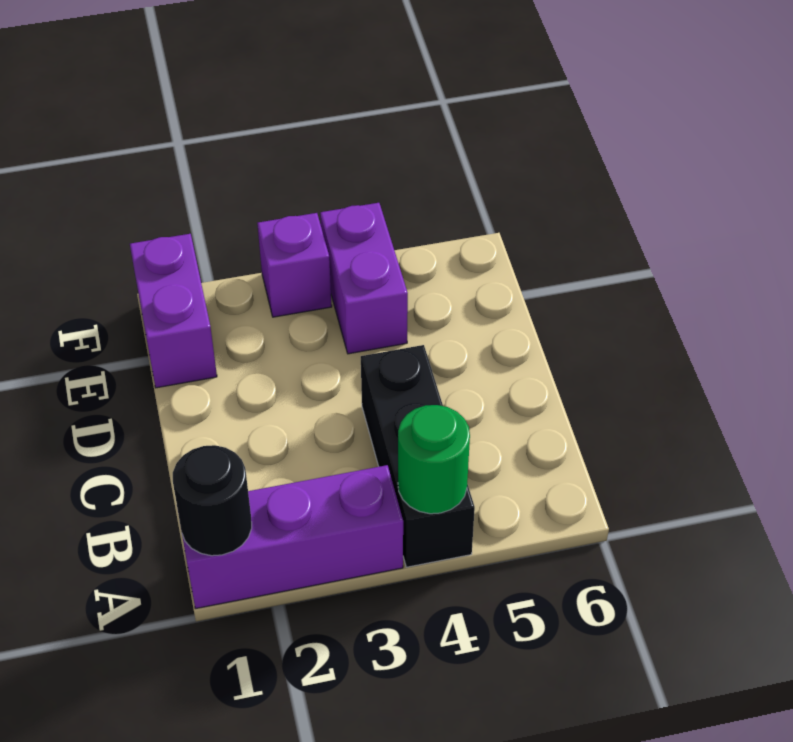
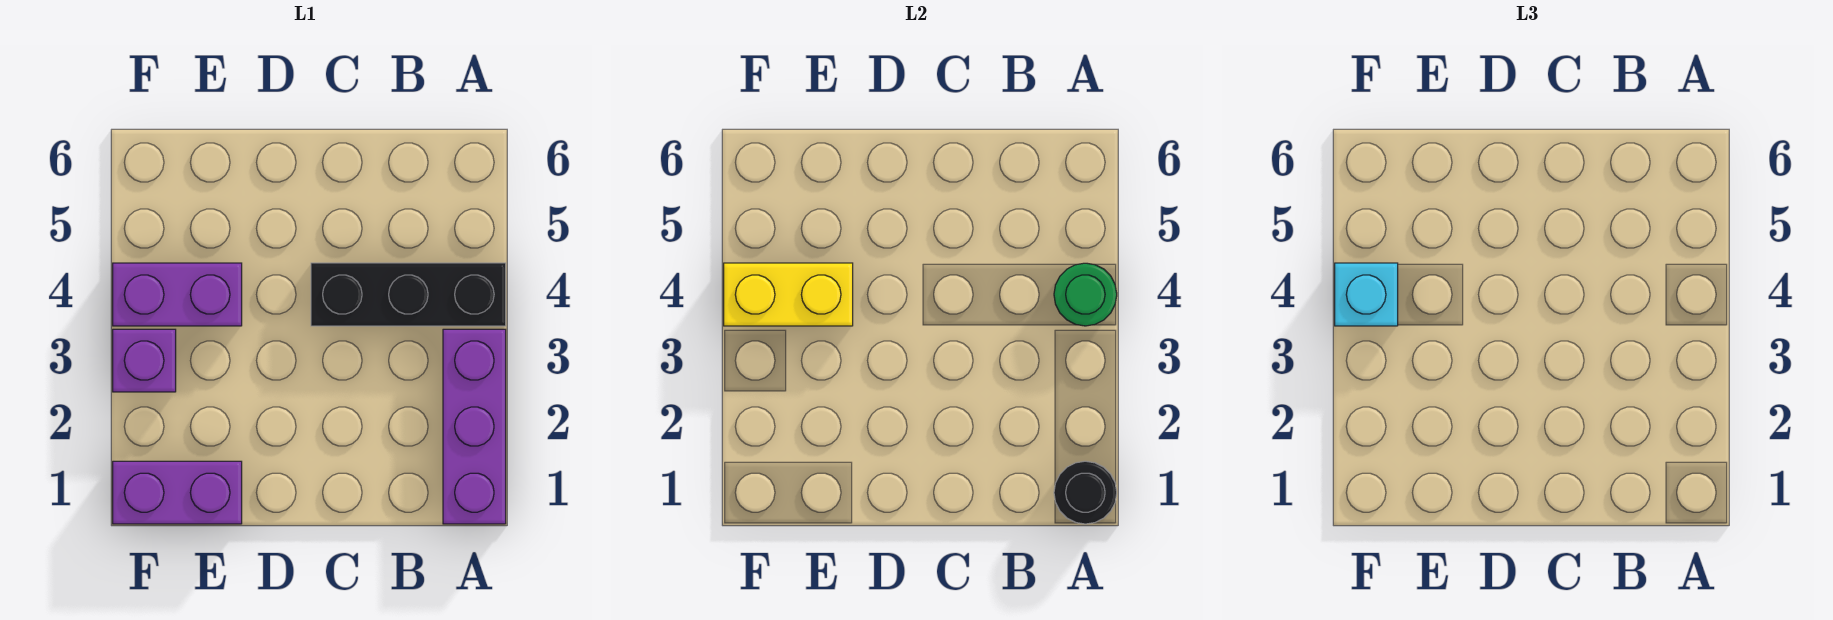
none -> yellow 1x2 brick [724,263,853,326]
none -> cyan 1x1 brick [1335,263,1398,326]

